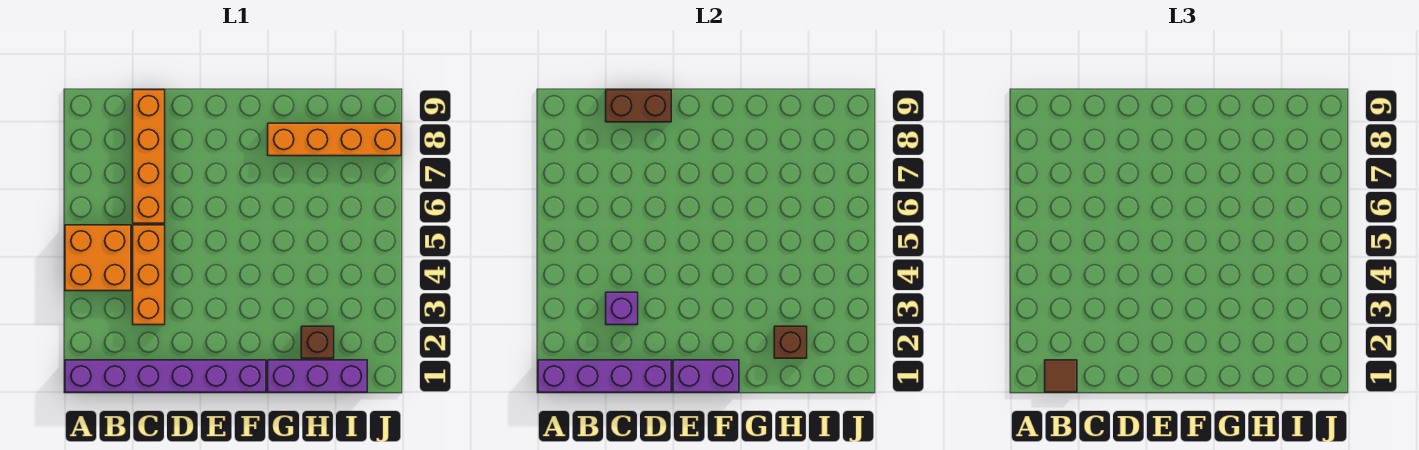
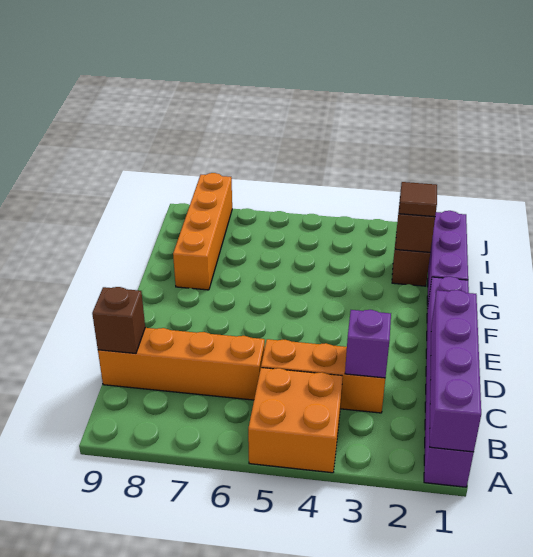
brown 1x1 tile [1045,360,1077,392] -> brown 1x1 tile moved to [399,182,437,217]
brown 1x2 brick [606,90,671,122] -> brown 1x1 brick [92,287,145,353]
purple 1x2 brick [673,360,739,392] -> none

